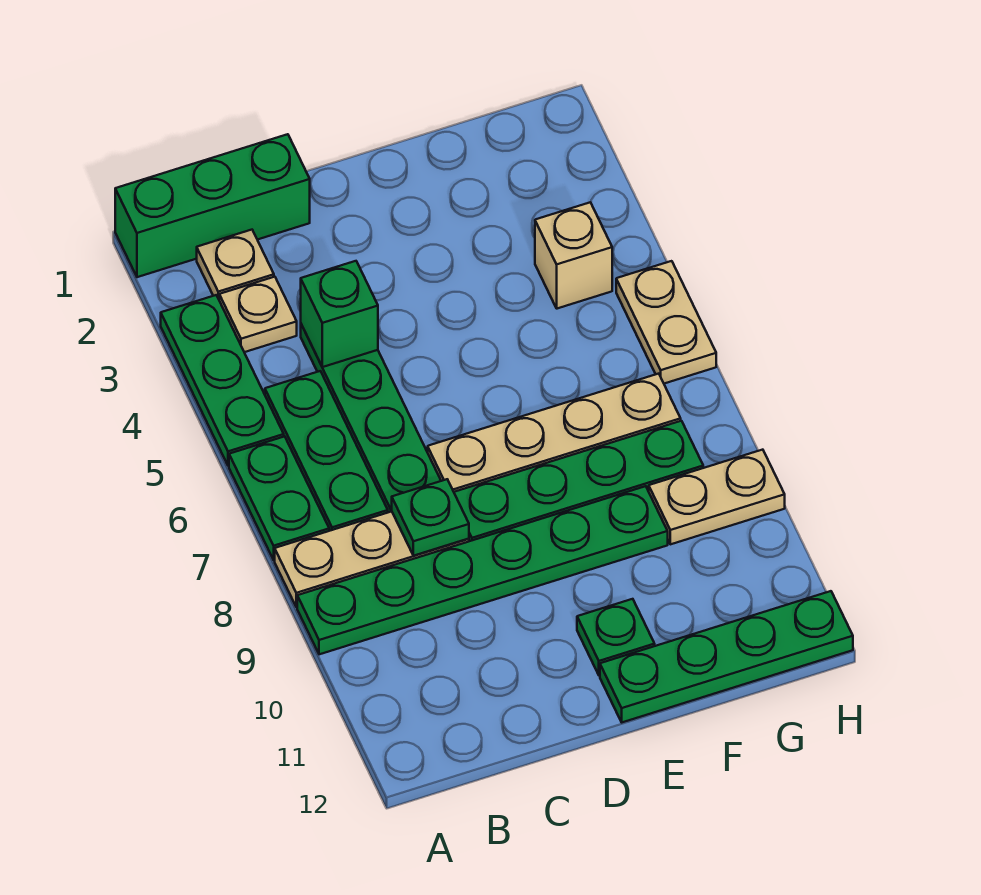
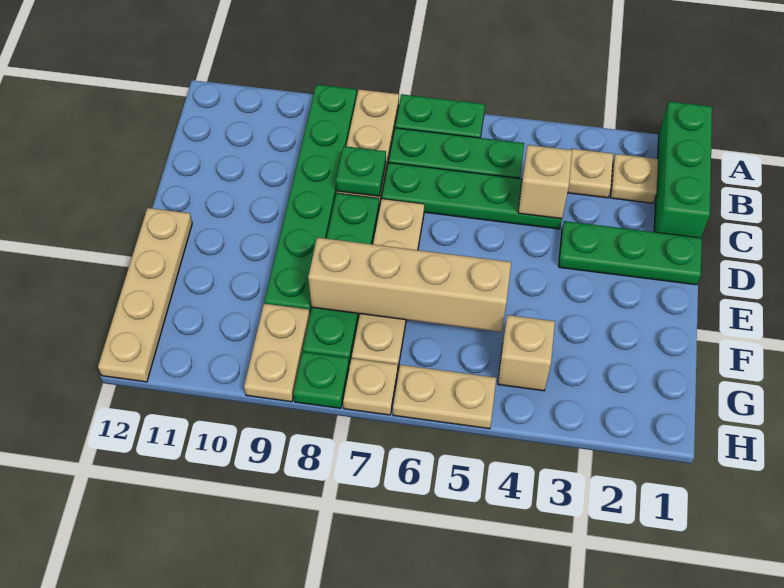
green 1x3 plate [161,295,284,466] -> green 1x3 plate moved to [559,221,702,285]
green 1x1 brick [301,261,378,367] -> tan 1x1 brick [518,145,572,219]
green 1x1 plate [577,599,655,675] -> green 1x1 plate moved to [293,352,349,408]
green 1x4 plate [600,591,853,722] -> tan 1x4 plate [98,208,192,382]
none -> tan 1x4 brick [308,238,511,332]
none -> tan 1x1 plate [343,358,398,415]

